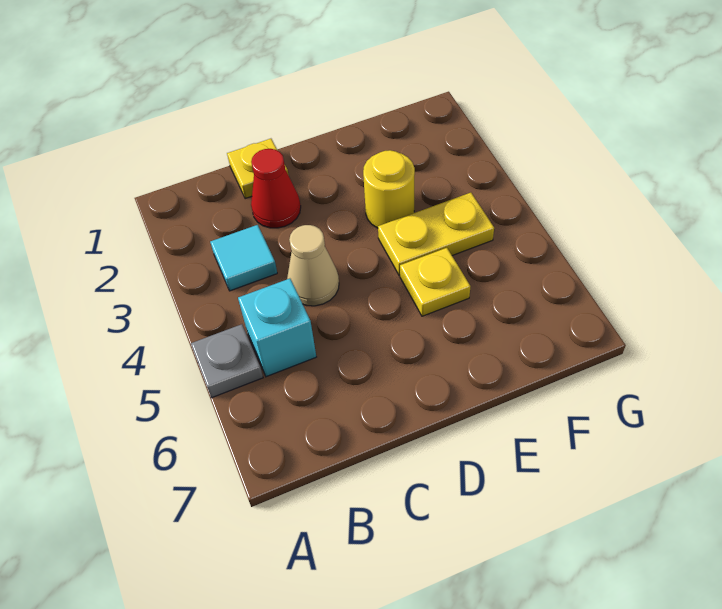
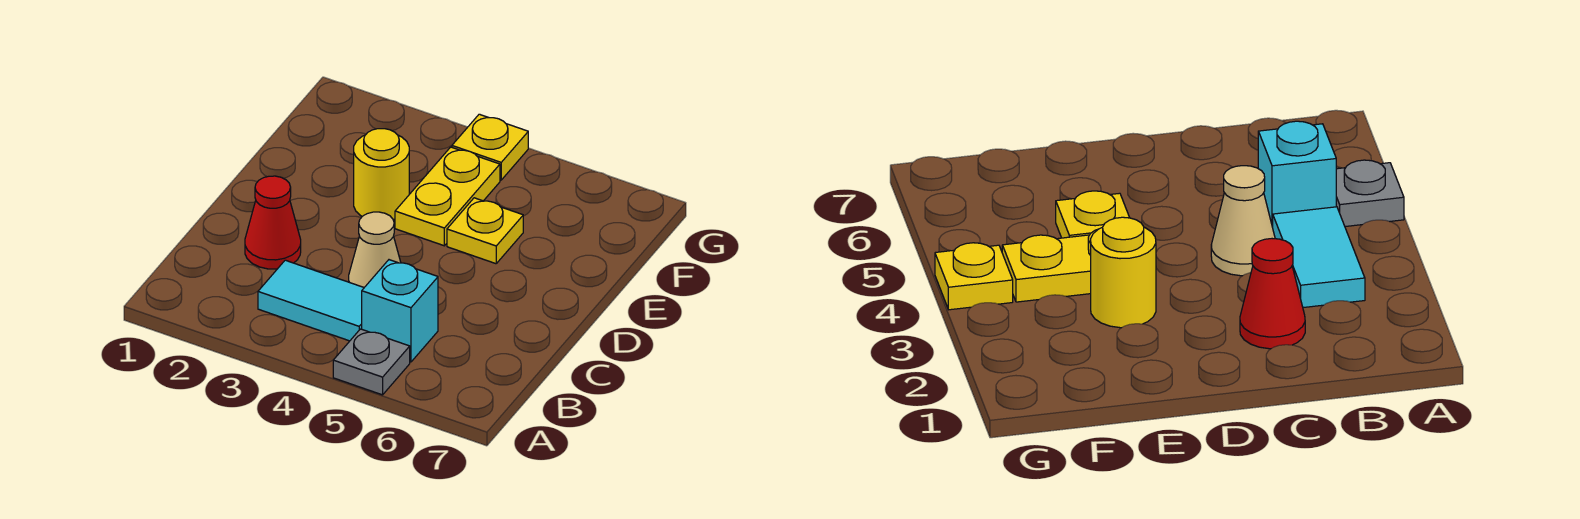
cyan 1x1 tile [210,225,277,291] -> cyan 1x2 tile [258,260,364,341]
yellow 1x1 plate [227,139,288,199] -> yellow 1x1 plate moved to [452,114,528,180]

